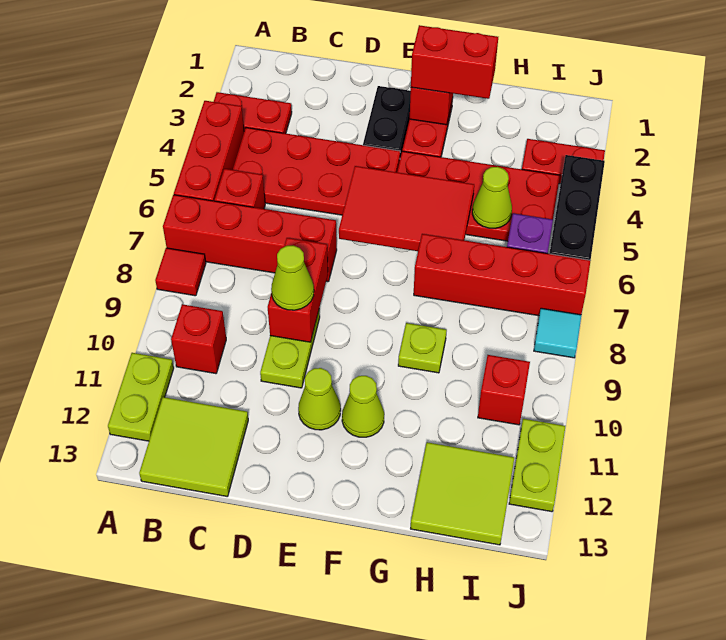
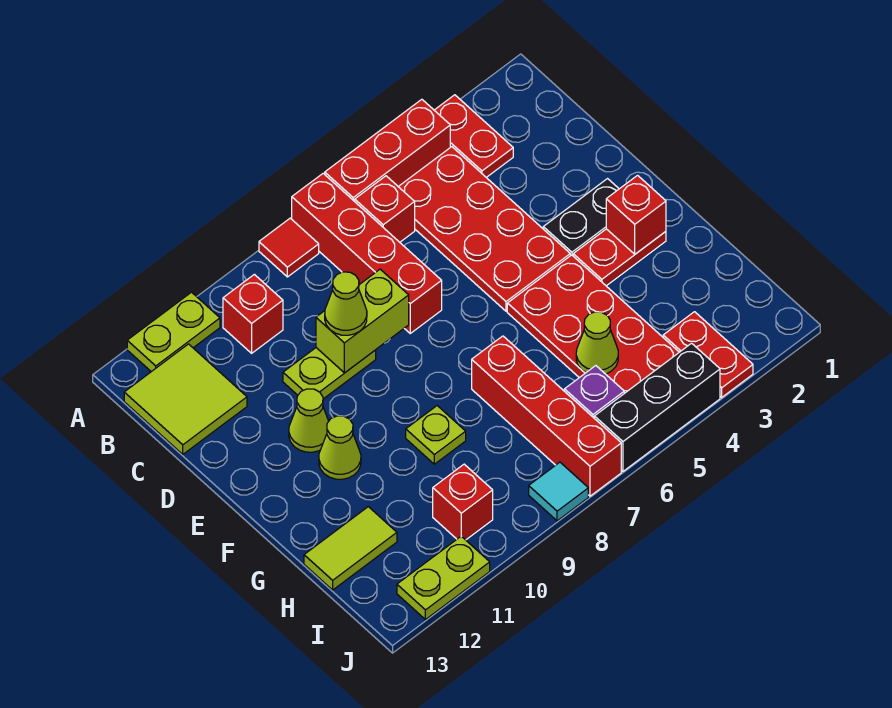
red 1x2 brick [268,238,328,342] -> lime 1x2 brick [316,269,409,373]
red 2x3 tile [339,166,474,251] -> none
red 1x2 brick [411,25,498,99] -> none
lime 2x2 tile [411,442,514,545] -> lime 1x2 tile [304,507,397,590]

